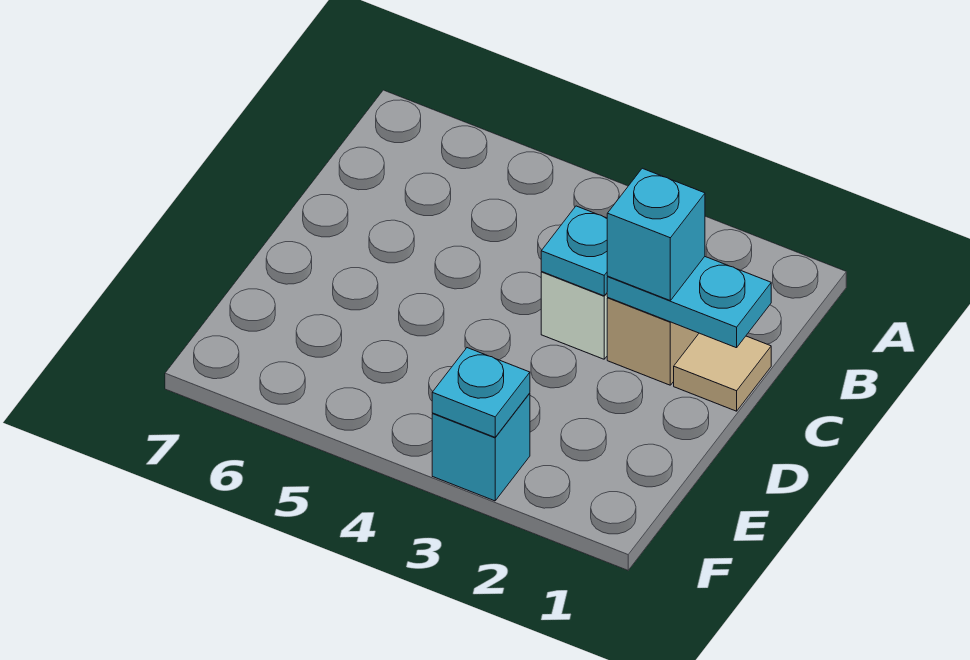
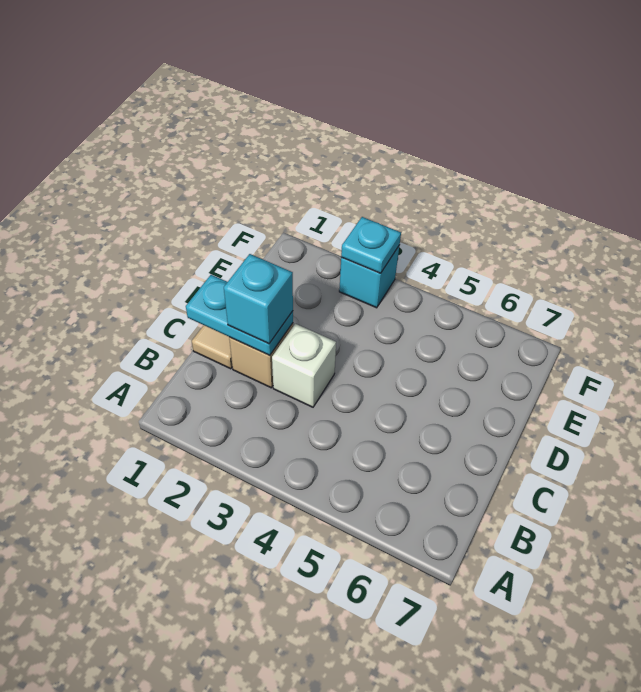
cyan 1x1 plate [541,206,608,296] -> none

